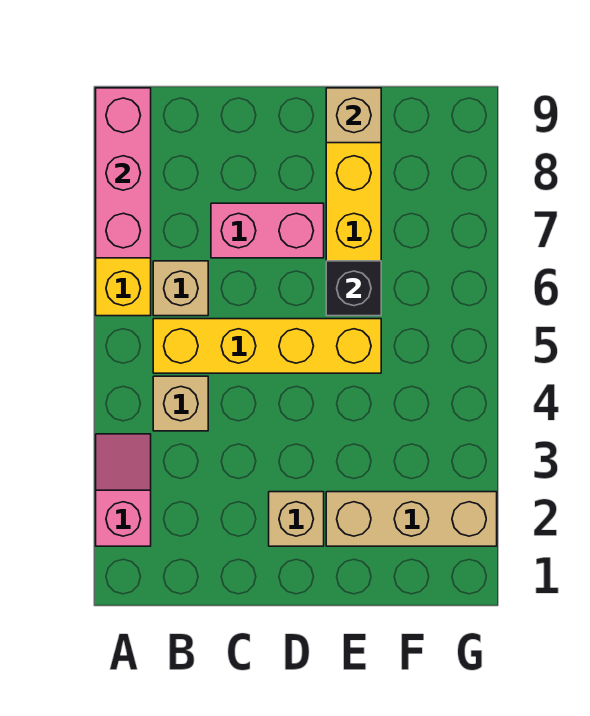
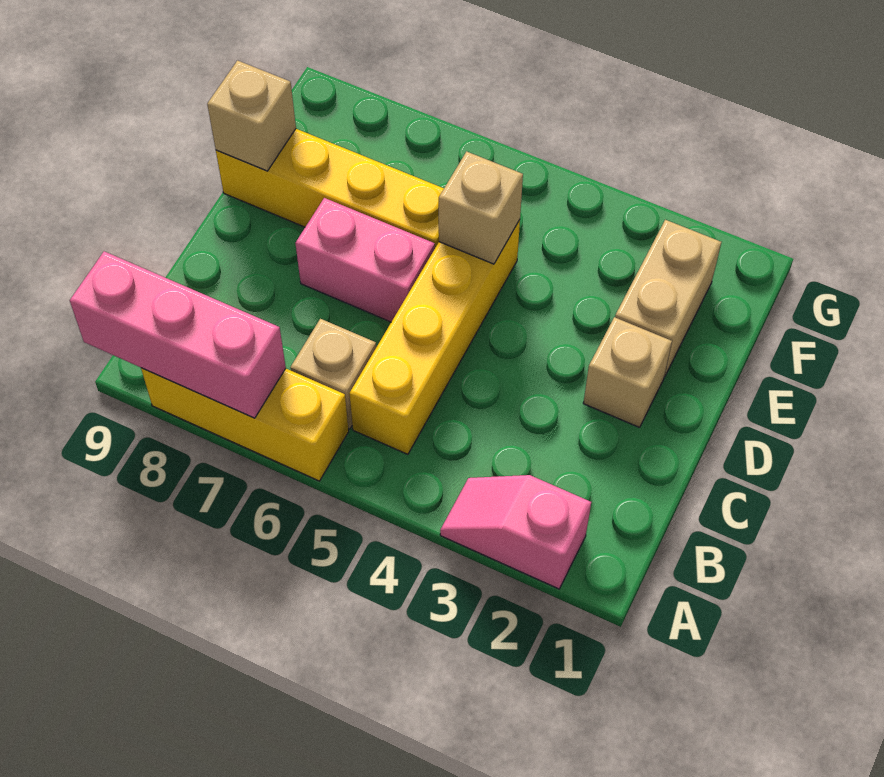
tan 1x1 brick [153,376,208,431] -> tan 1x1 brick moved to [439,152,523,264]
pink 1x2 brick [211,203,324,258] -> pink 1x2 brick turned to [295,198,435,322]
tan 1x3 brick [326,492,497,546] -> tan 1x2 brick [615,220,721,377]
black 1x1 brick [326,261,381,316] -> none

